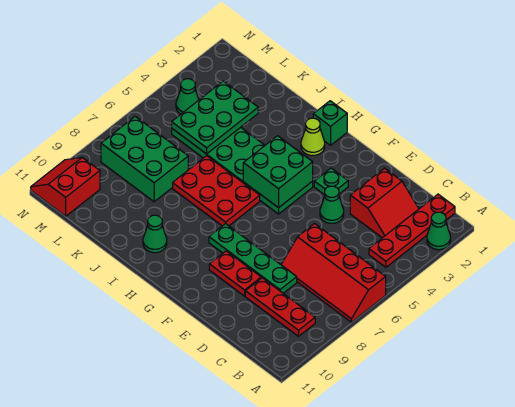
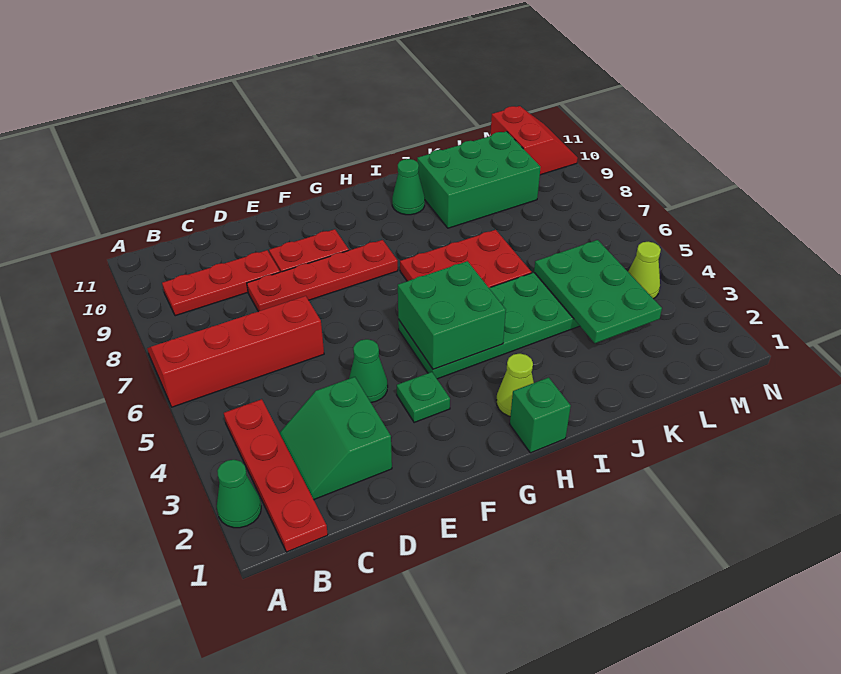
red 2x2 slope [350,168,419,238] -> green 2x2 slope [280,377,392,500]
green 1x4 plate [209,224,297,293] -> red 1x4 plate [247,240,398,312]
green 2x3 brick [101,116,188,202] -> green 2x3 brick moved to [417,131,541,228]
green 1x1 cone [176,79,199,114] -> lime 1x1 cone [628,242,661,299]

